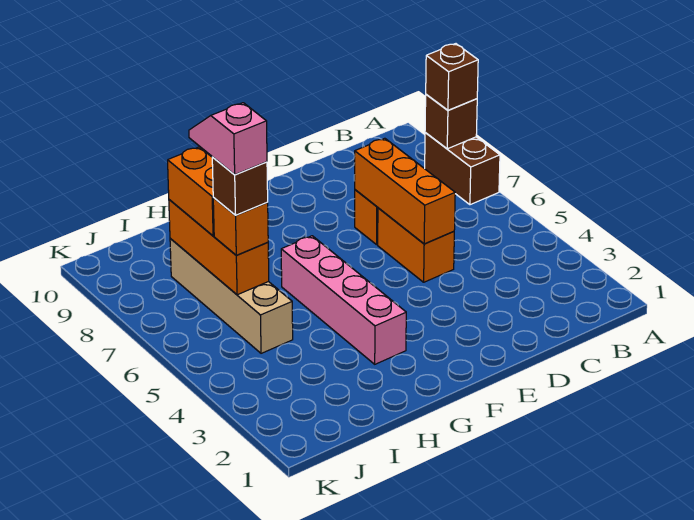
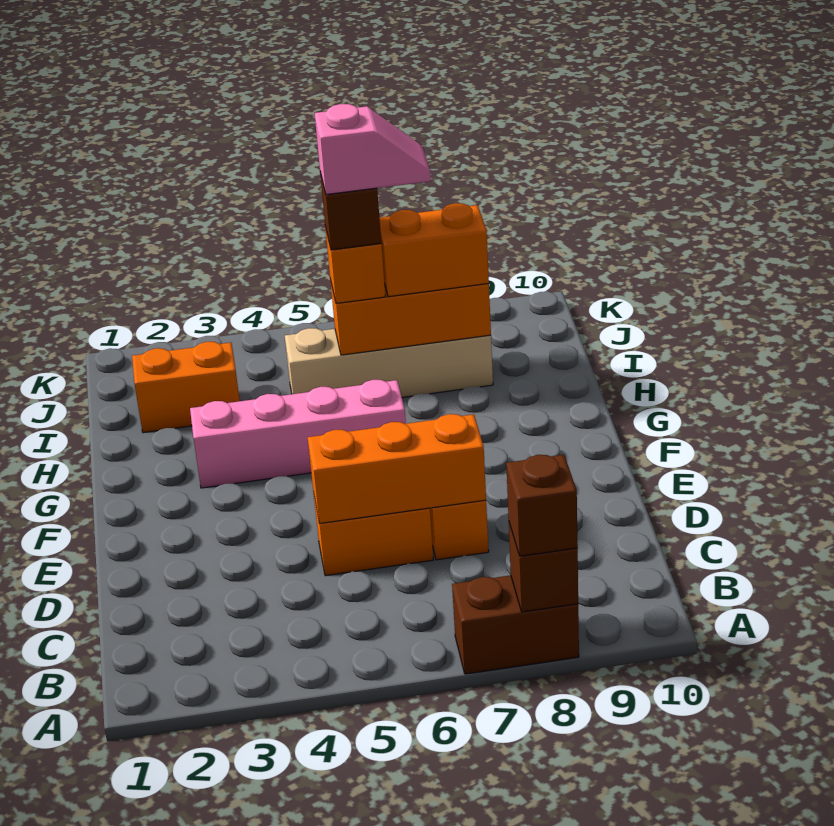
none -> orange 1x2 brick [132,342,240,433]

